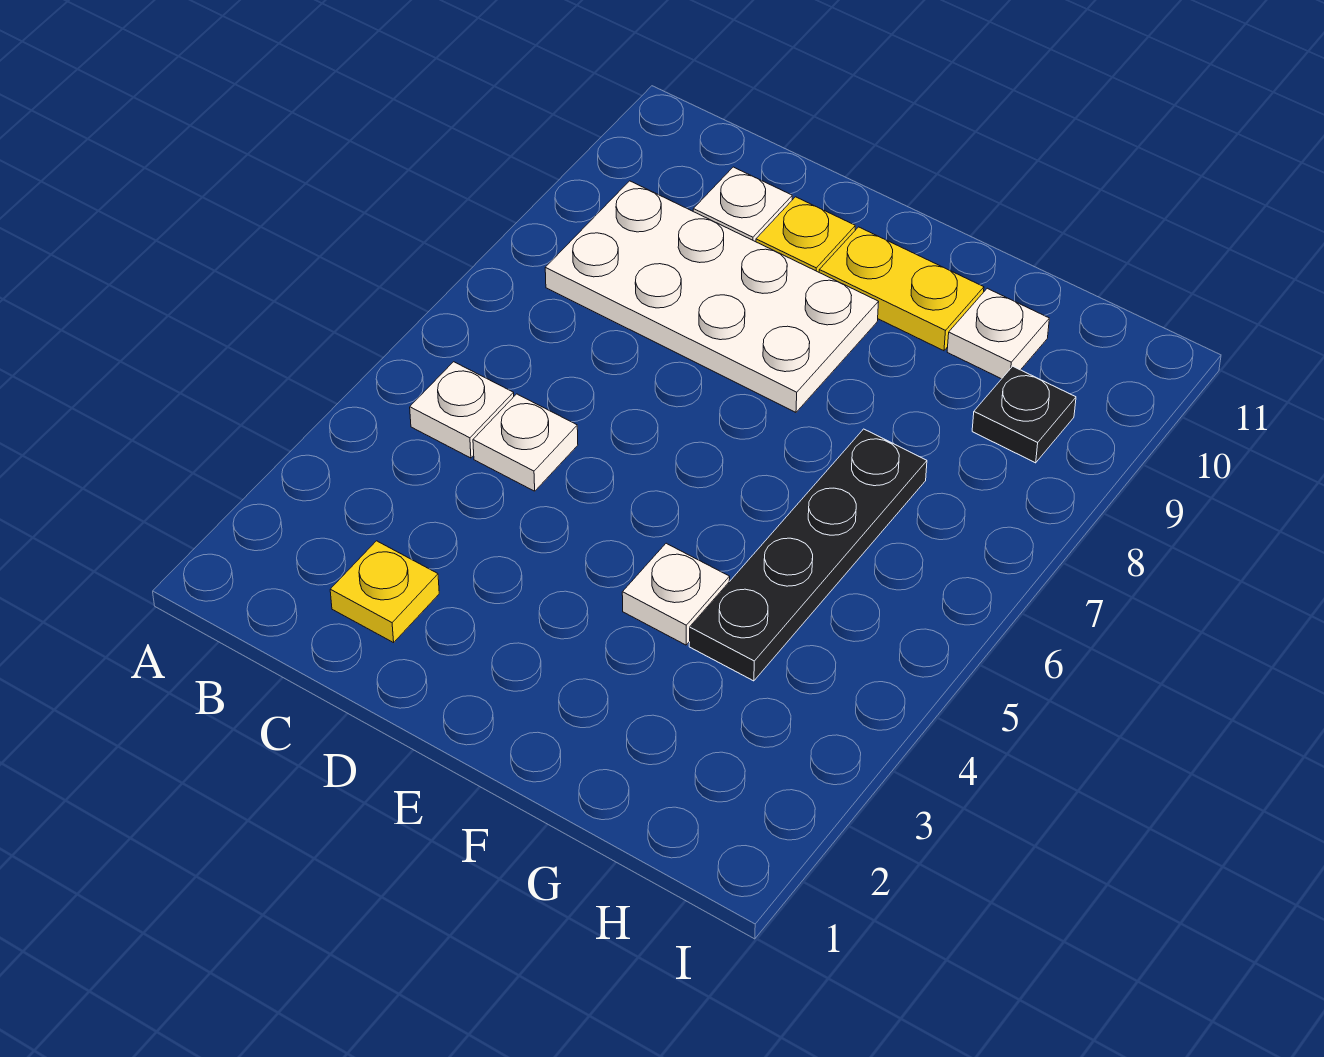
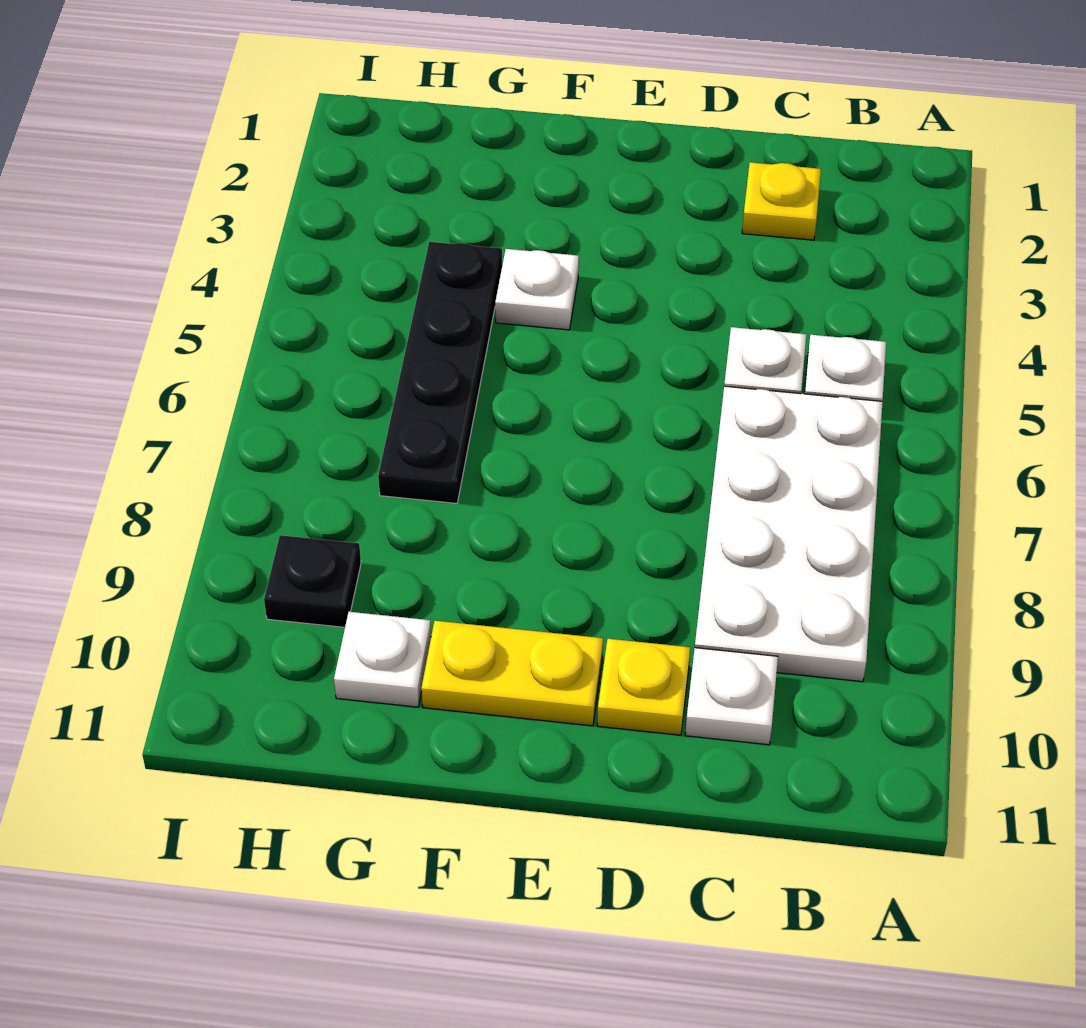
white 2x4 plate [545,181,879,412] -> white 2x4 plate turned to [695,386,883,682]

